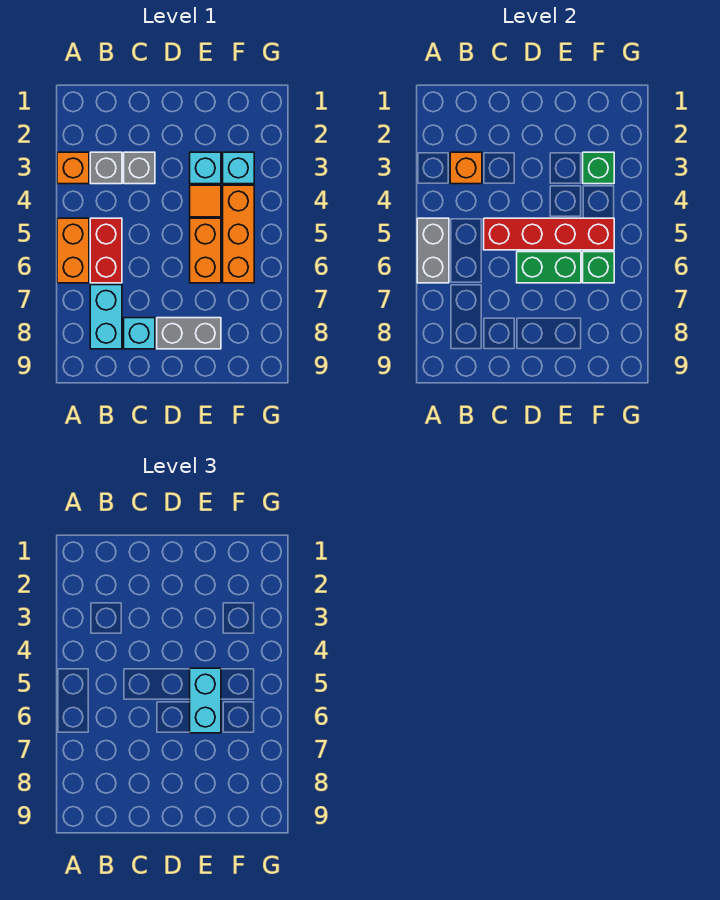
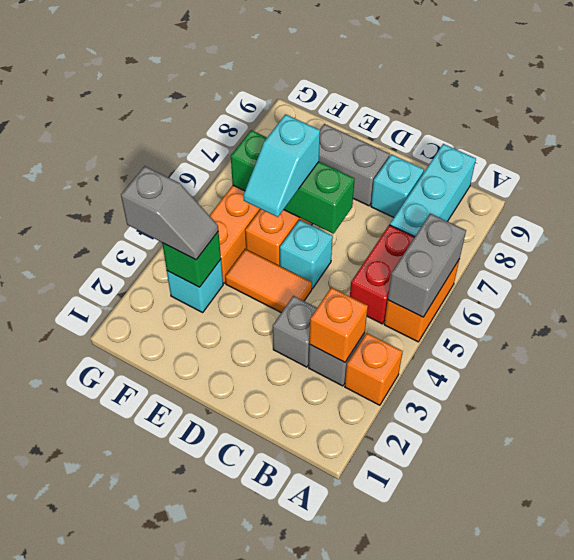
cyan 1x2 brick [90,285,122,349] -> cyan 1x3 brick [390,144,476,237]
red 1x4 brick [484,218,614,250] -> none
cyan 1x1 brick [190,152,221,184] -> cyan 1x1 brick moved to [280,220,333,289]
orange 1x1 tile [190,185,221,217] -> orange 1x2 tile [225,249,312,313]
cyan 1x2 brick [190,668,221,733] -> cyan 1x2 slope [243,114,320,217]
none -> grey 1x2 slope [121,166,218,260]

